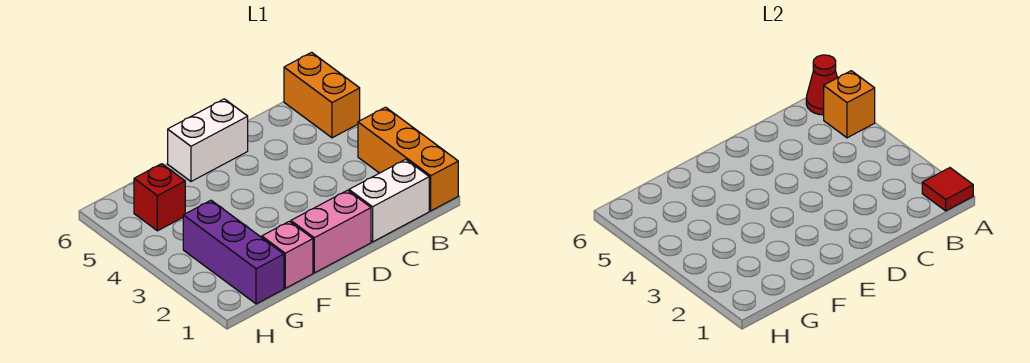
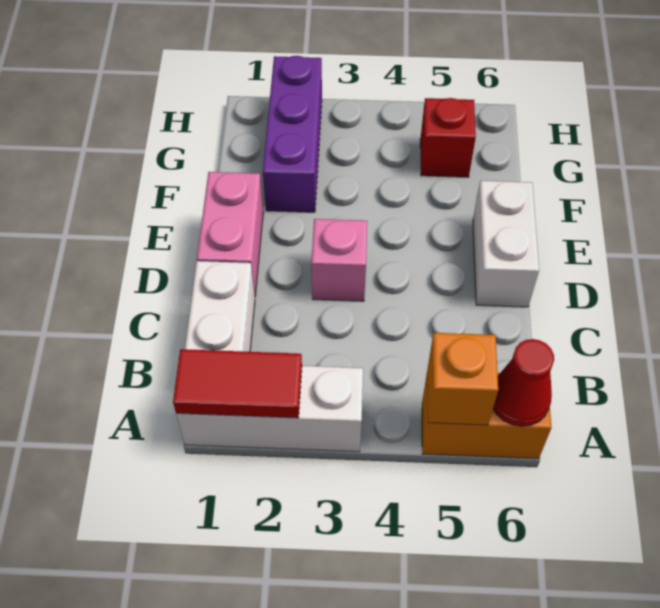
orange 1x3 brick [358,107,458,211] -> white 1x3 brick [176,366,363,452]
red 1x1 tile [922,168,973,211] -> red 1x2 tile [173,349,302,418]
pink 1x1 brick [262,221,313,288] -> pink 1x1 brick moved to [311,219,367,301]
purple 1x3 brick [183,200,284,304] -> purple 1x3 brick turned to [263,56,322,212]

